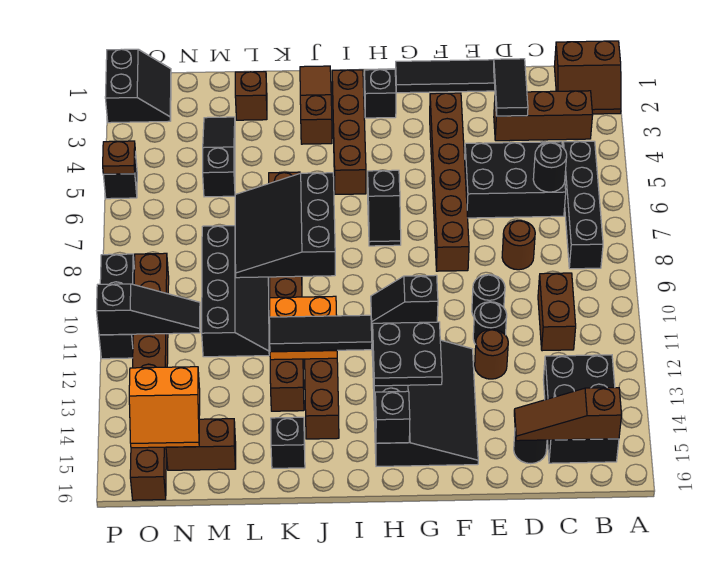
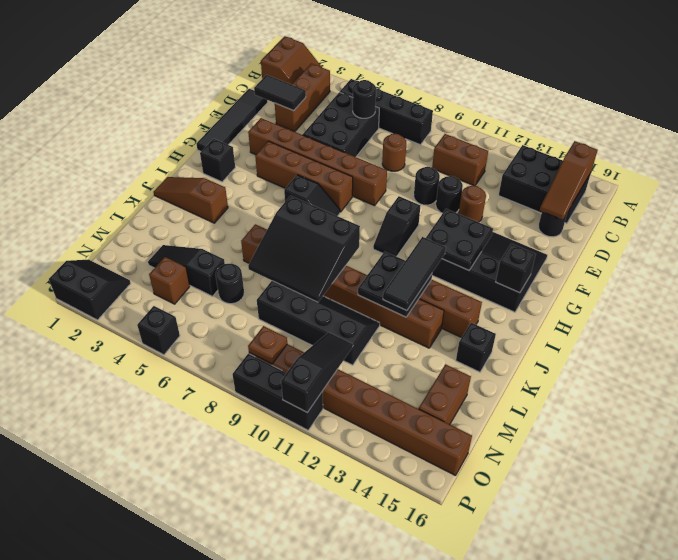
brown 1x4 brick [332,70,366,194] -> brown 1x4 brick moved to [255,141,353,212]
orange 2x2 plate [270,296,337,360] -> black 2x2 plate [358,252,432,317]
brown 1x1 brick [235,72,267,120] -> brown 1x1 brick moved to [149,257,190,304]
none -> black 1x1 round brick [215,264,244,304]
orange 2x2 slope [129,367,200,448] -> none
brown 1x1 plate [103,141,135,174] -> brown 1x1 plate moved to [248,326,287,364]

